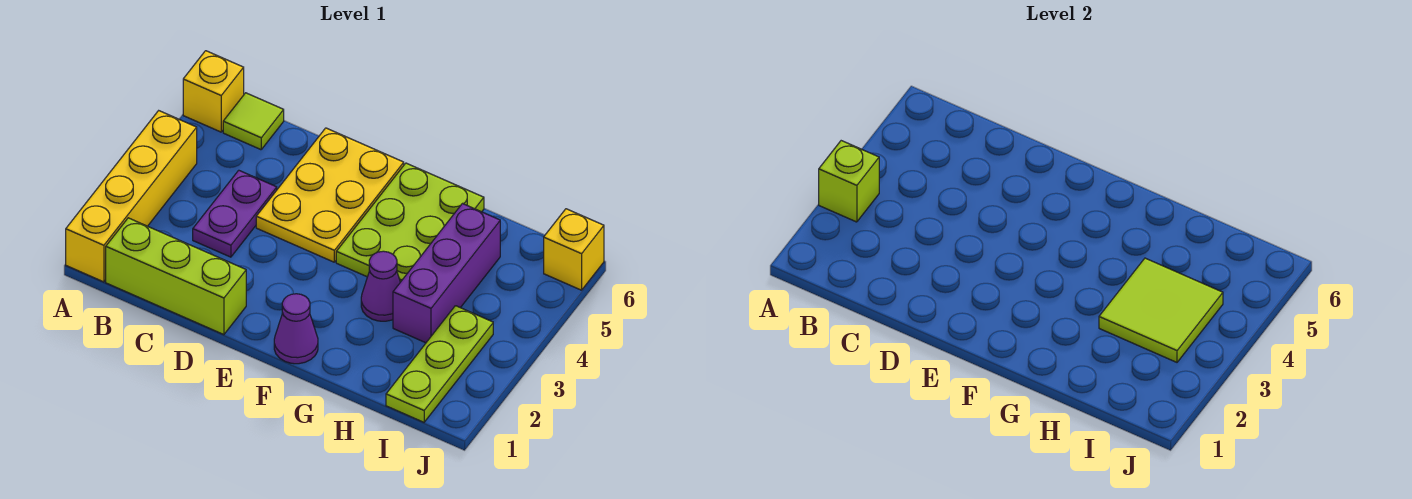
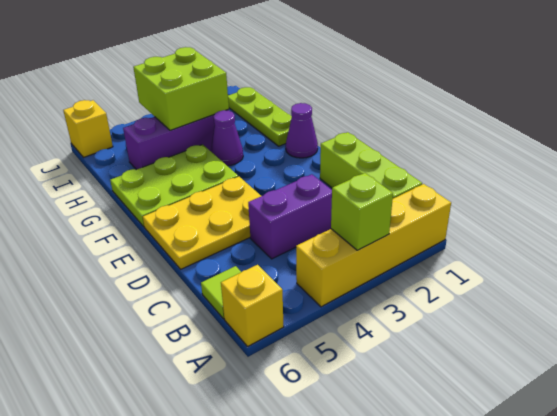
purple 1x2 plate [193,170,277,257] -> purple 1x2 brick [248,174,332,259]
lime 2x2 tile [1099,258,1223,362] -> lime 2x2 brick [133,47,229,131]
lime 1x3 plate [386,306,493,422] -> lime 1x3 plate turned to [228,87,292,146]

